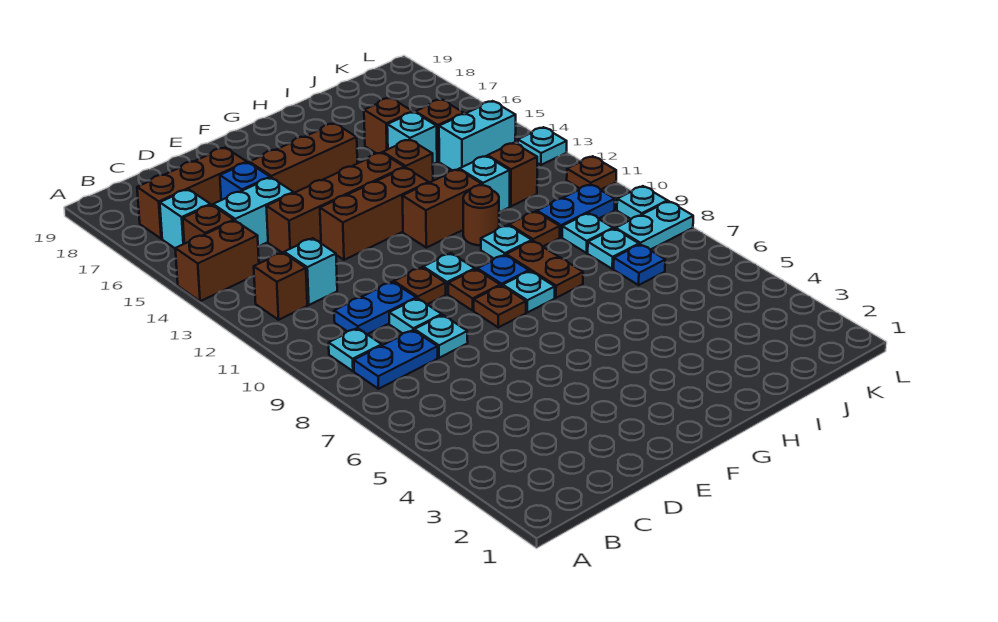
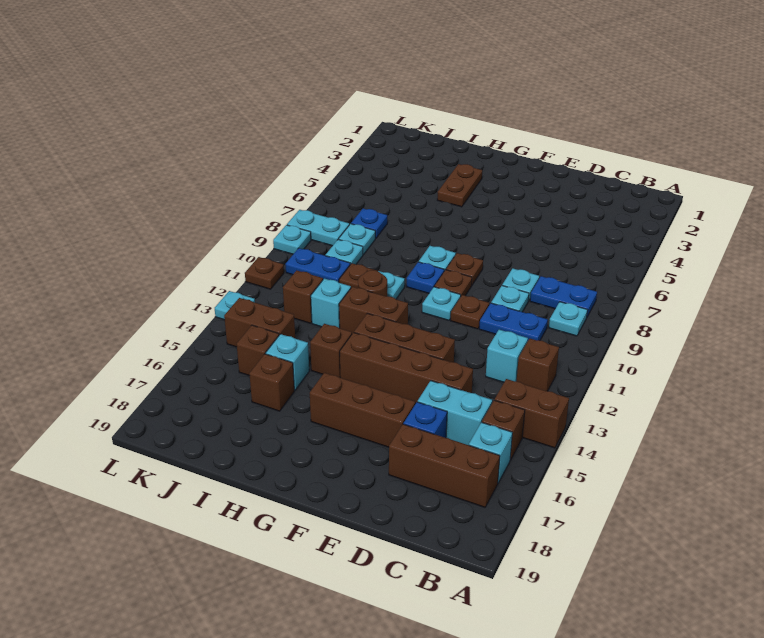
brown 1x2 plate [506,241,583,298] -> brown 1x2 plate moved to [437,164,482,207]
cyan 1x2 brick [439,101,516,171] -> brown 1x2 brick [224,298,295,347]

